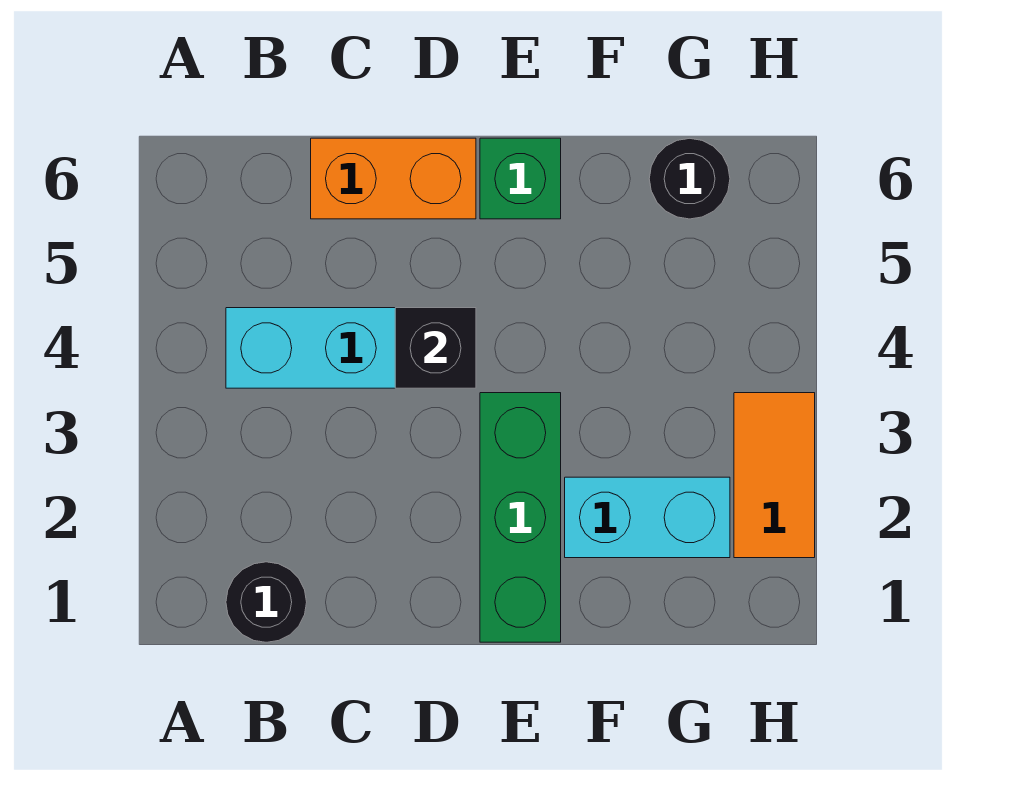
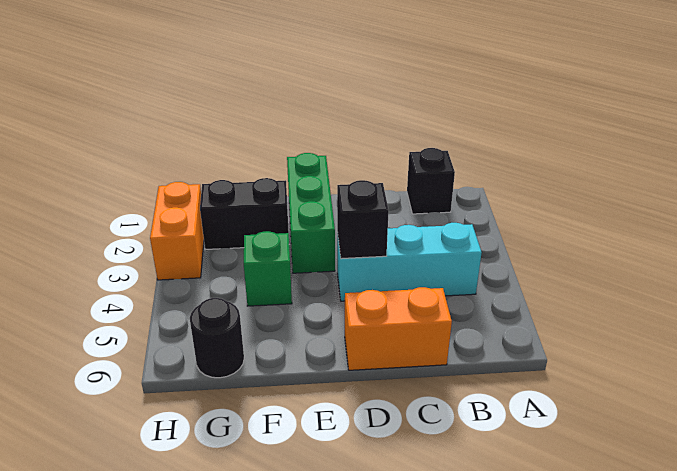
black 1x1 round brick [226,562,307,642] -> black 1x1 brick [407,148,455,214]
green 1x1 brick [480,138,561,219] -> green 1x1 brick moved to [244,231,292,306]
cyan 1x2 brick [565,477,730,558] -> black 1x2 brick [200,178,289,250]
orange 1x2 tile [734,393,815,558] -> orange 1x2 brick [150,182,204,280]

